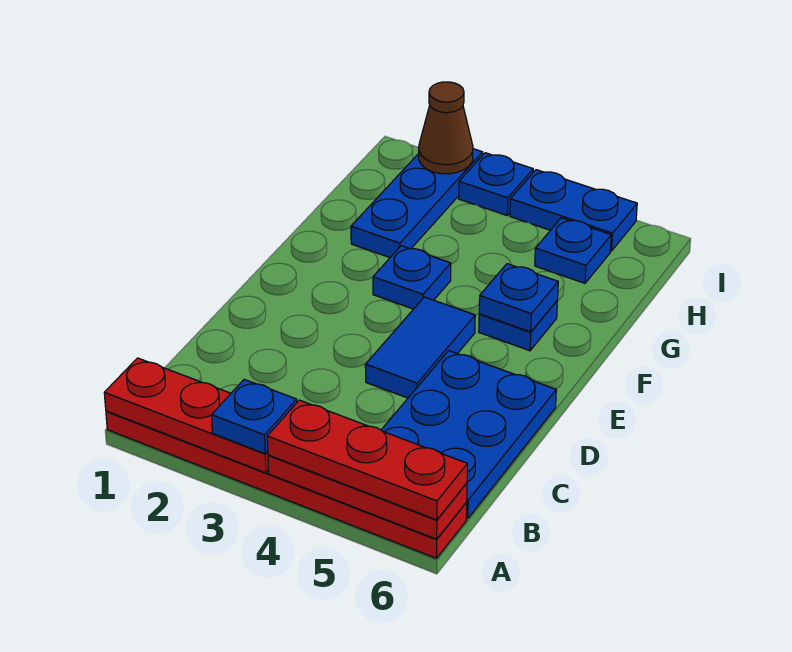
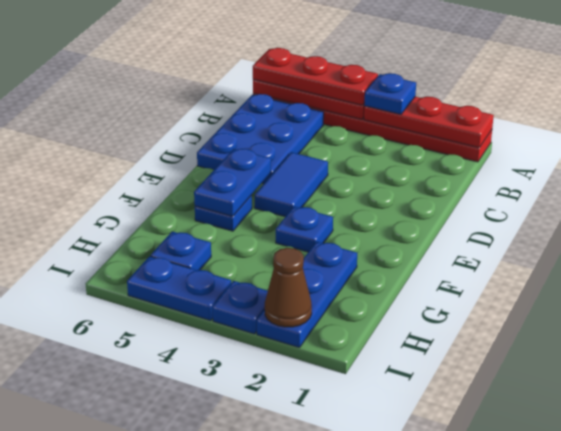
blue 1x1 plate [479,264,558,332] -> blue 1x2 plate [194,149,271,216]

